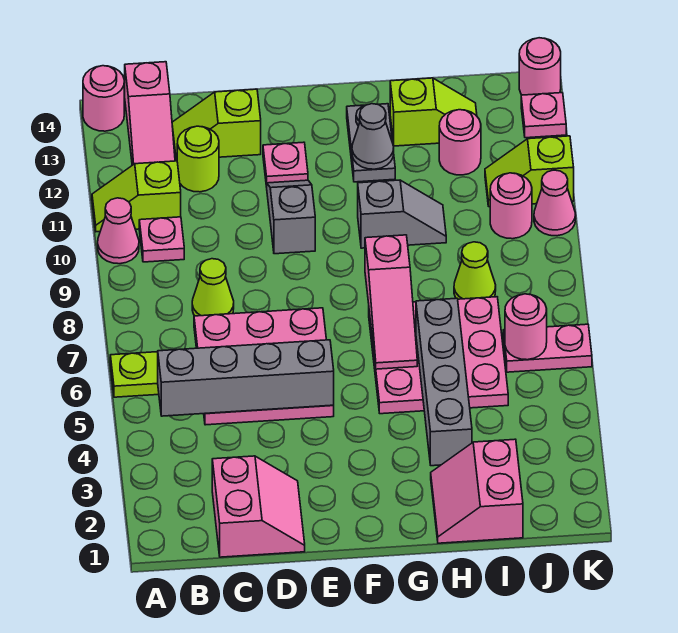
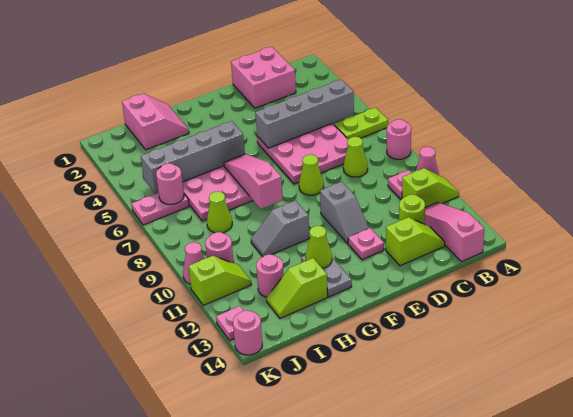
pink 1x1 round brick [83,66,124,131] -> pink 1x1 round brick moved to [387,119,411,159]
pink 2x2 slope [212,456,305,557] -> pink 2x2 brick [231,47,296,108]
none -> lime 1x1 cone [299,154,324,195]
grey 1x1 cone [352,104,394,169] -> lime 1x1 cone [306,226,332,268]
grey 1x4 brick [416,298,472,466] -> grey 1x4 brick turned to [141,121,245,193]

